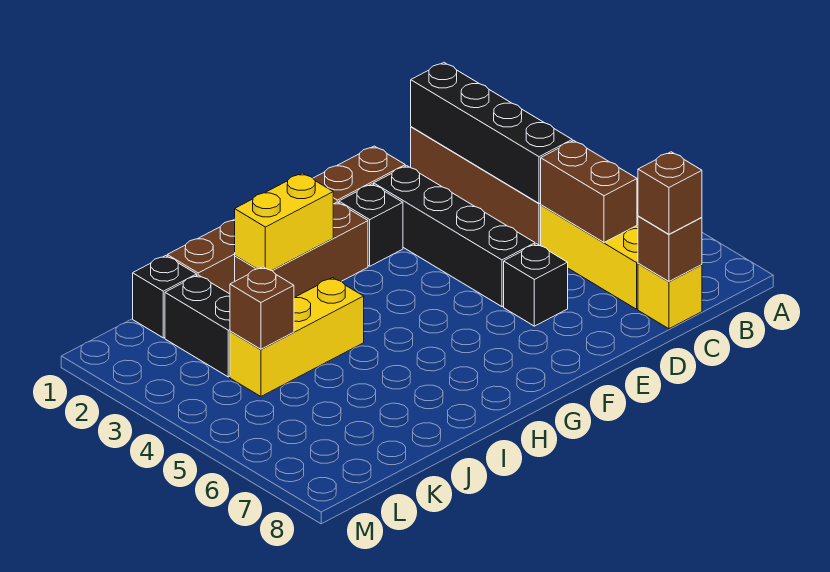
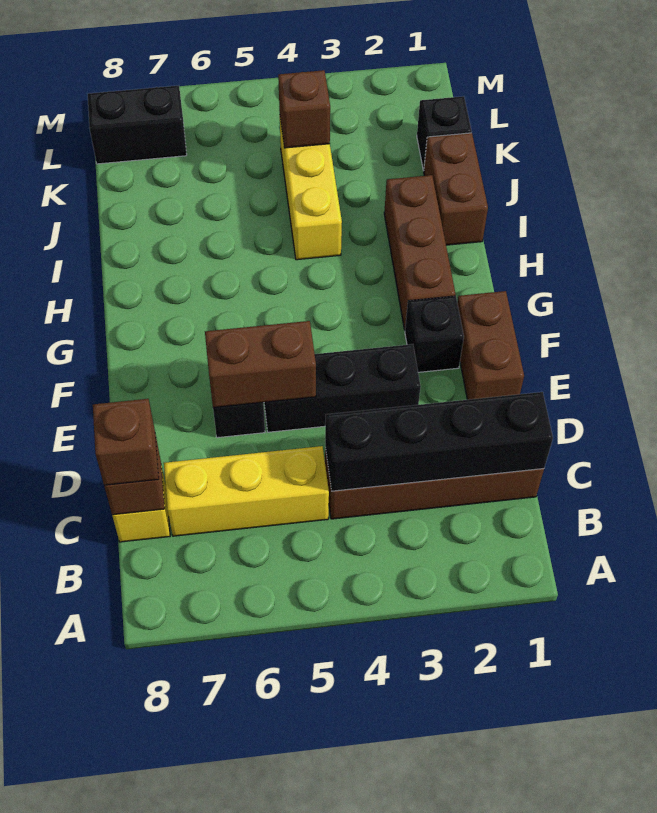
brown 1x2 brick [541,141,637,242] -> brown 1x2 brick moved to [205,321,316,408]
black 1x4 brick [374,166,535,307] -> black 1x3 brick [264,344,421,432]
yellow 1x2 brick [235,173,333,271] -> none
black 1x2 brick [165,275,230,377] -> black 1x2 brick moved to [88,86,187,164]

